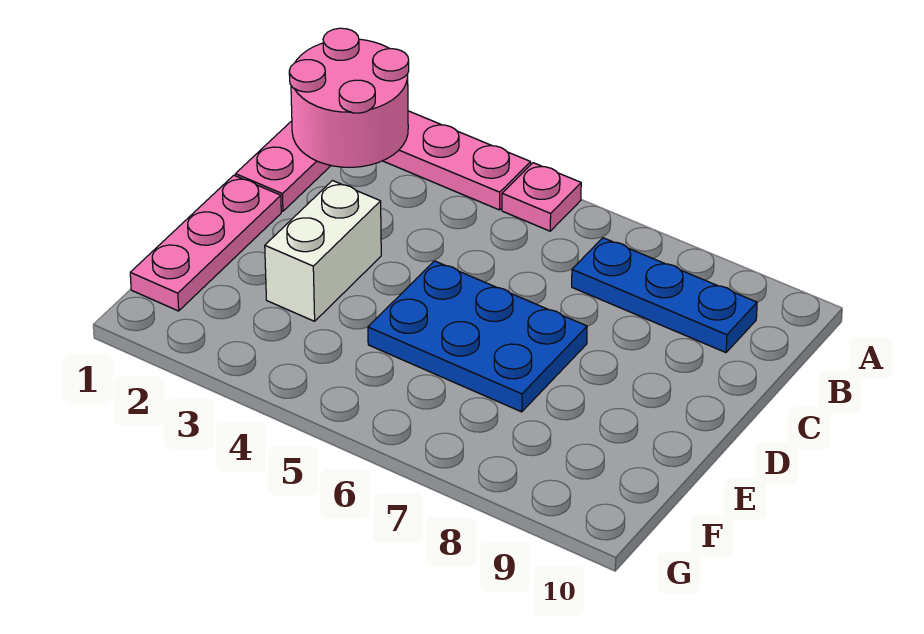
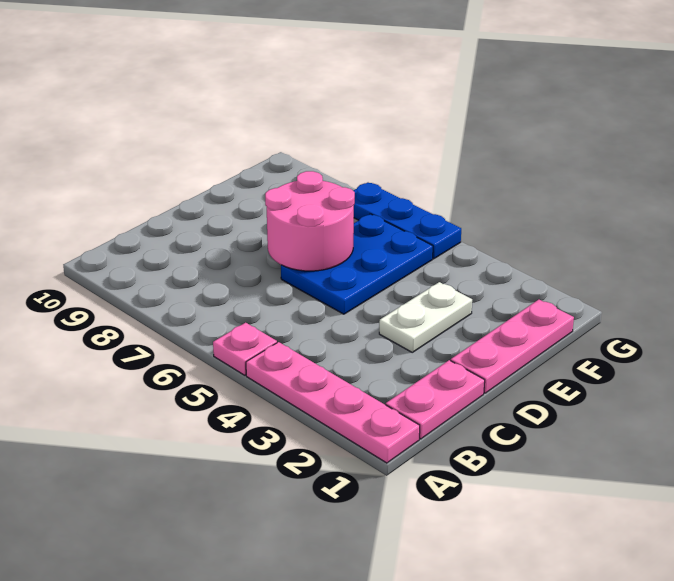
pink 2x2 round brick [289,28,409,167] -> pink 2x2 round brick moved to [265,171,355,271]
blue 1x3 plate [572,238,757,353] -> blue 1x3 plate moved to [353,183,461,259]
white 1x2 brick [265,181,381,321] -> white 1x2 plate [379,282,472,352]
blue 2x3 plate [368,261,587,412] -> blue 2x3 plate turned to [281,214,433,314]

